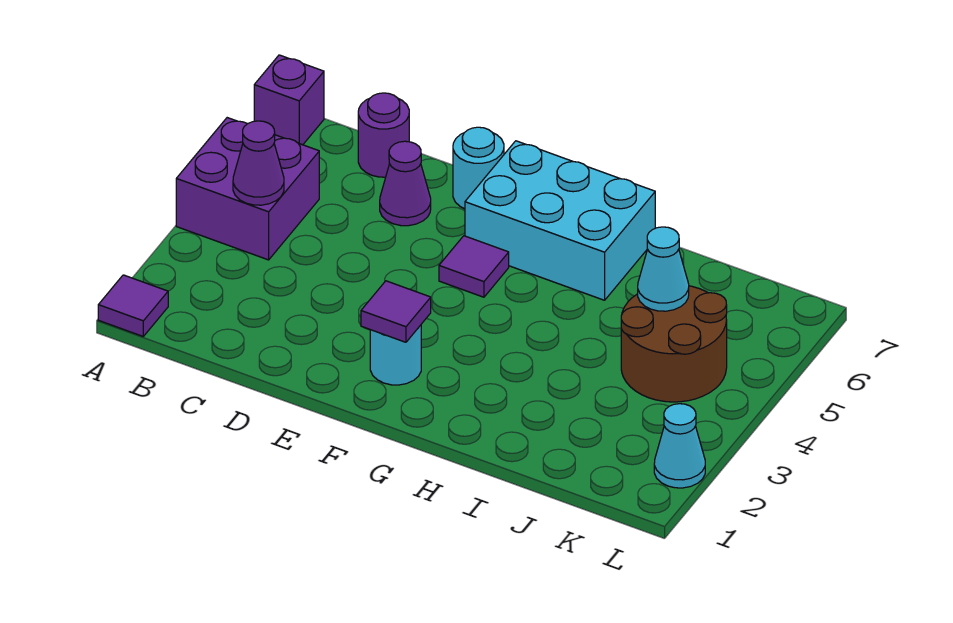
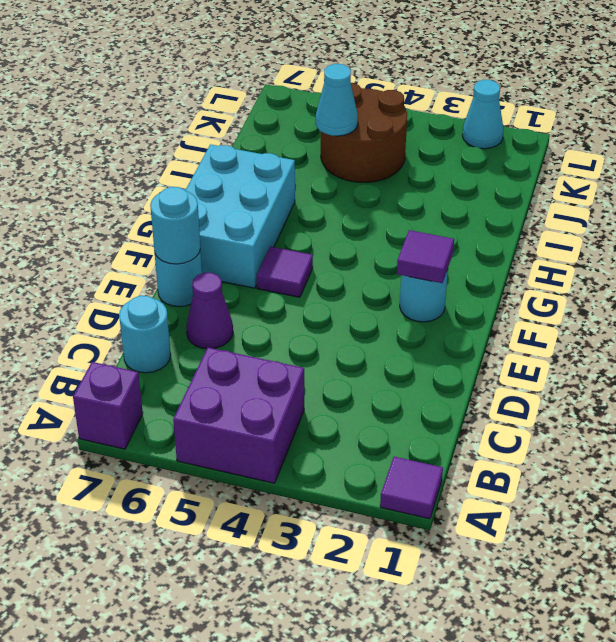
purple 1x1 cone [233,121,284,205] -> none
purple 1x1 round brick [358,93,409,177] -> cyan 1x1 round brick [119,296,171,373]
none -> cyan 1x1 round brick [150,187,200,264]

